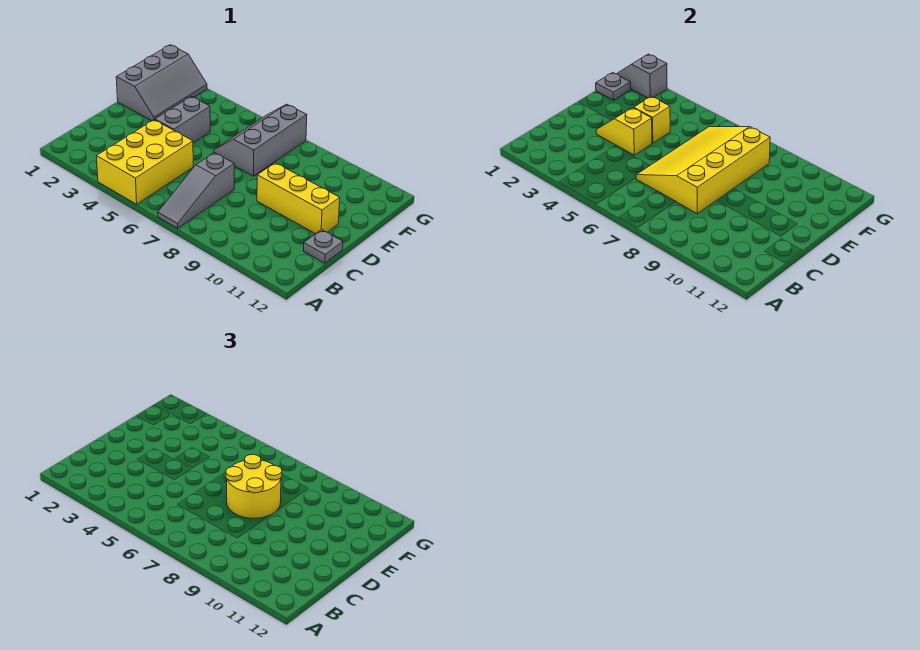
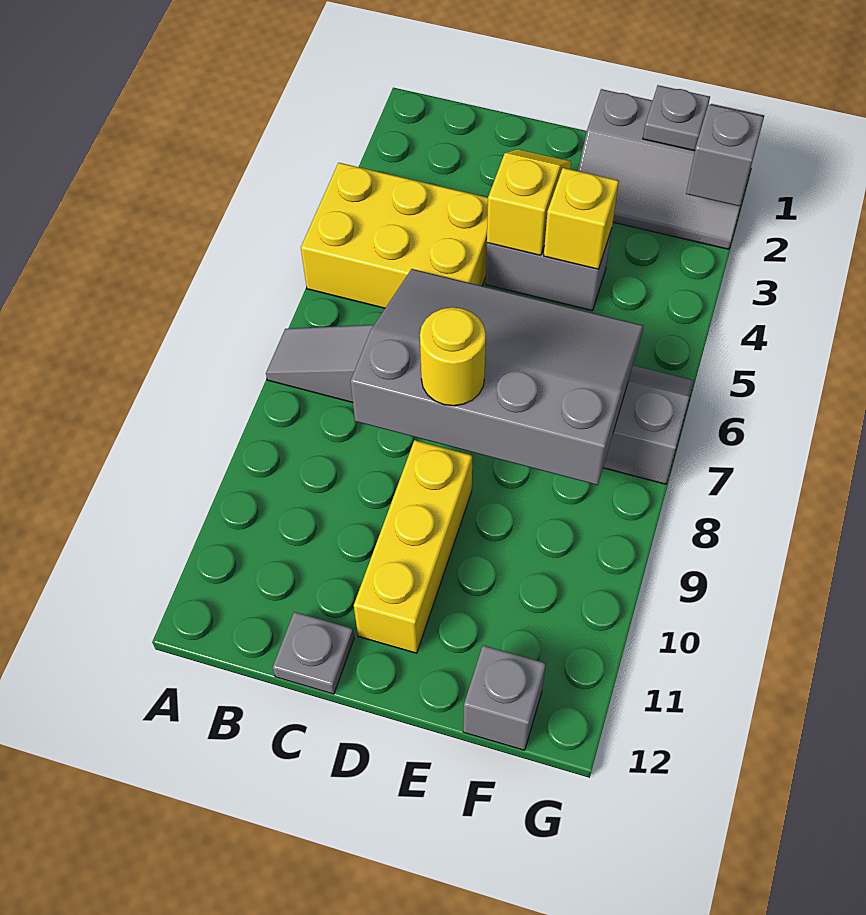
yellow 3x4 slope [636,127,770,213] -> grey 3x4 slope [350,269,644,485]
yellow 2x2 round brick [226,454,282,518] -> yellow 1x1 round brick [420,307,486,406]
none -> grey 1x1 brick [463,645,546,750]

